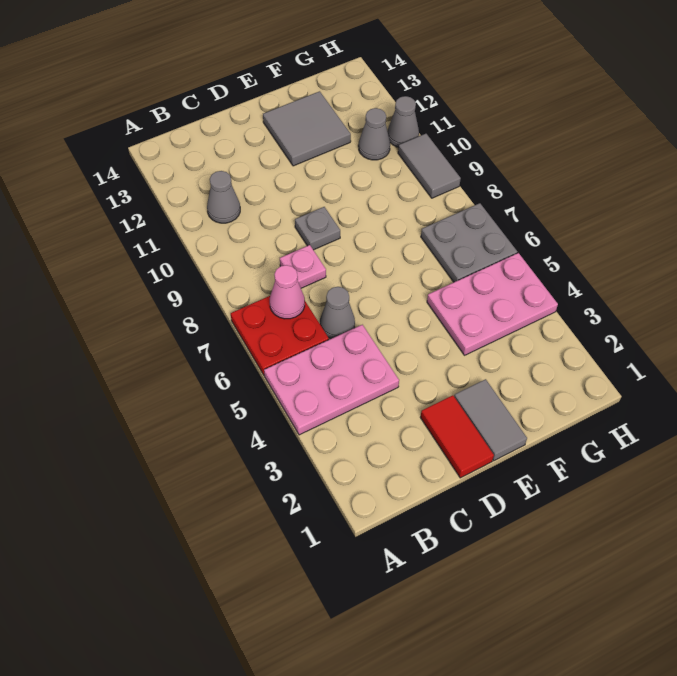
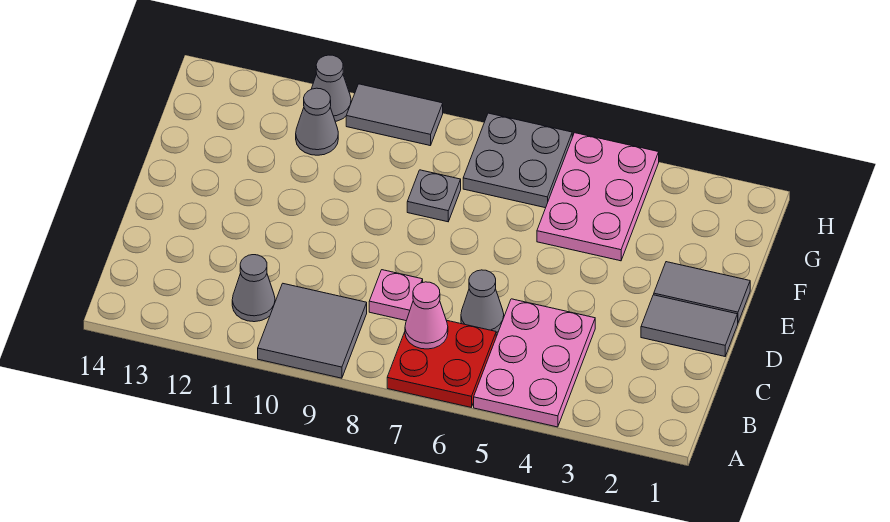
red 1x2 tile [420,395,494,478] -> grey 1x2 tile [641,295,738,356]
grey 1x1 plate [295,207,340,250] -> grey 1x1 plate moved to [407,170,461,222]
grey 2x2 tile [263,91,351,166] -> grey 2x2 tile moved to [258,284,367,378]

